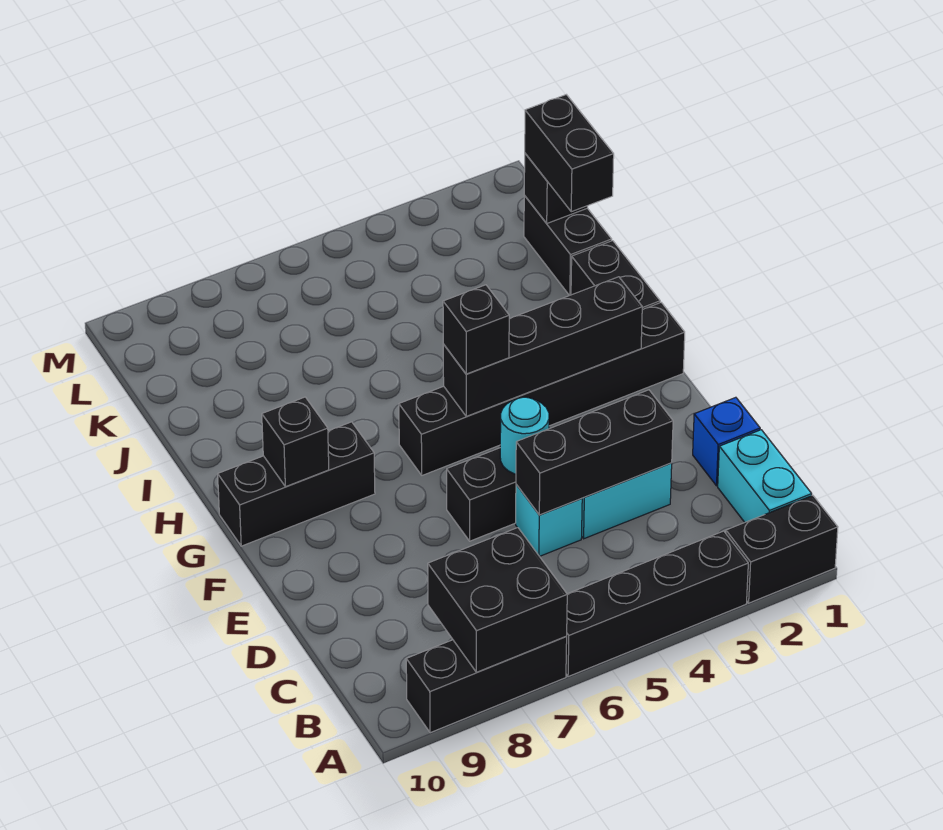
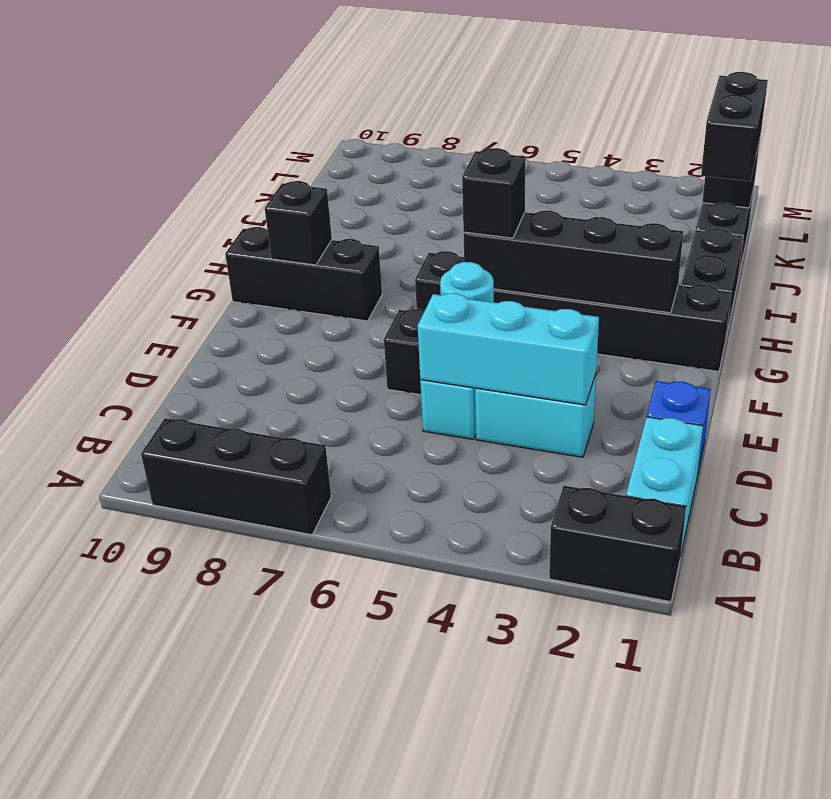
black 1x4 brick [566,531,748,677] -> none
black 2x2 brick [428,528,567,672] -> none
black 1x3 brick [516,390,673,515] -> cyan 1x3 brick [418,293,599,405]

